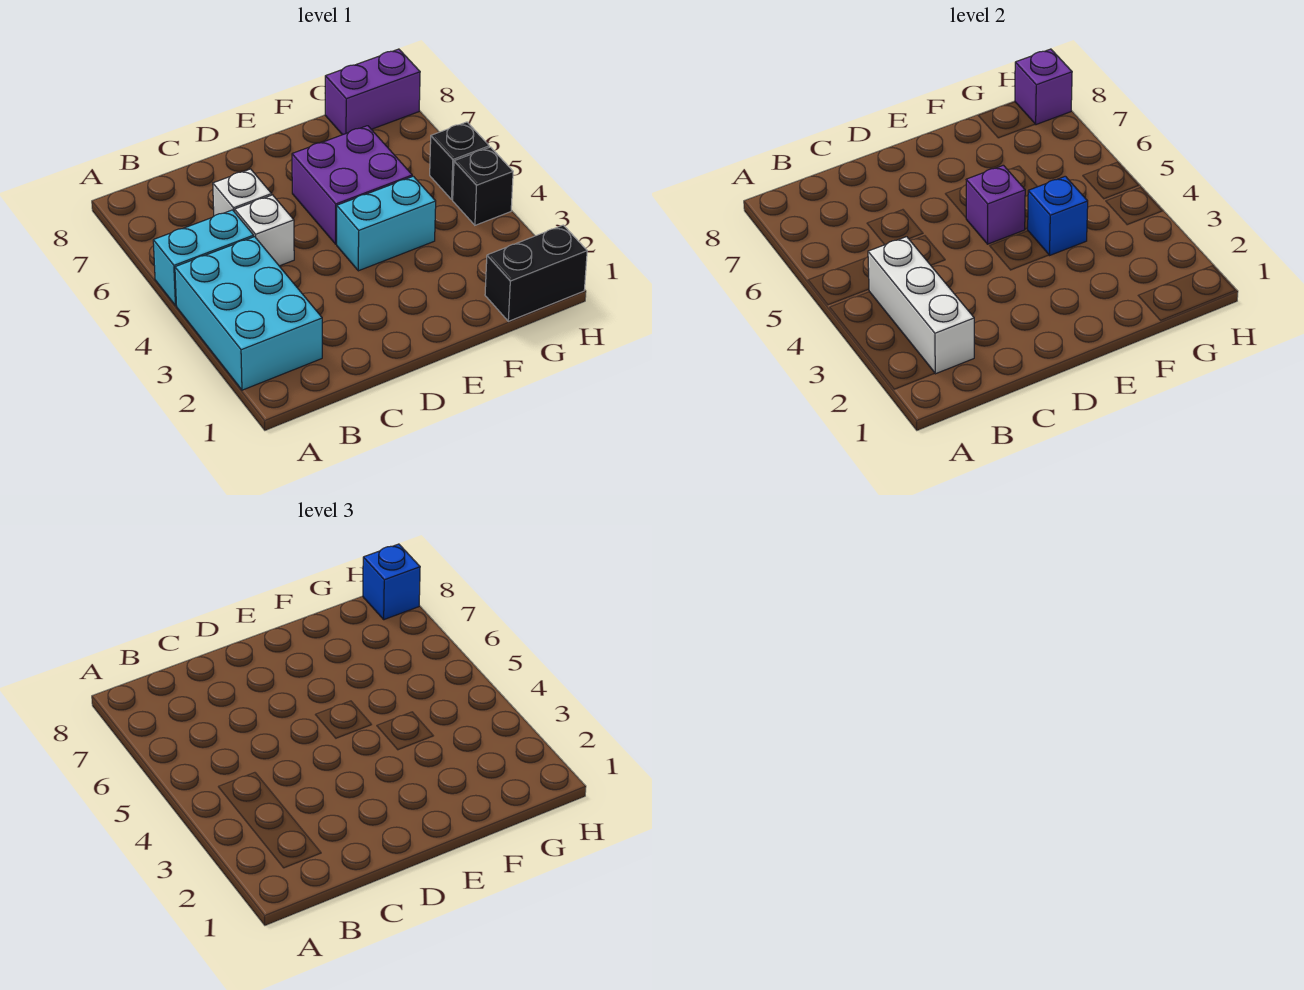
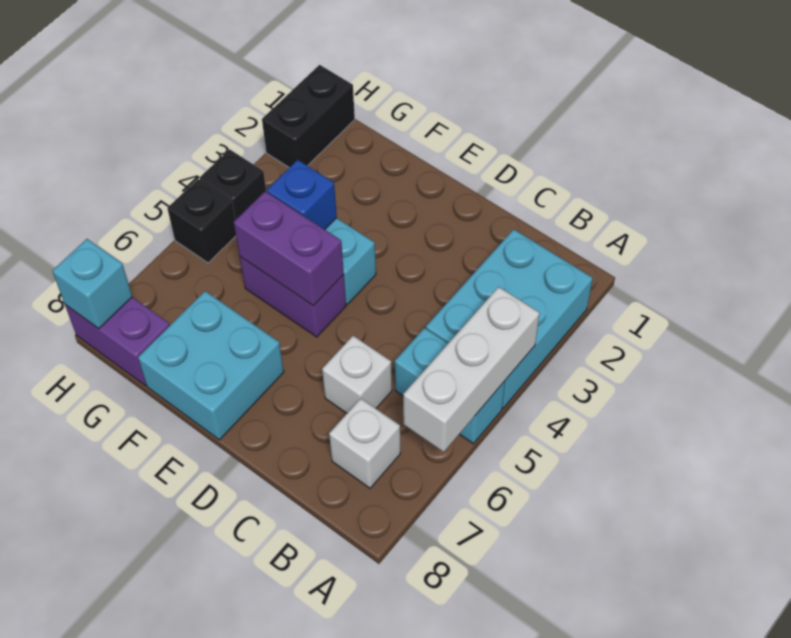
white 1x3 brick [868,237,974,374] -> white 1x3 brick moved to [403,287,540,452]
white 1x1 brick [235,195,294,266] -> white 1x1 brick moved to [329,399,401,488]
purple 2x2 brick [292,126,412,244] -> purple 1x2 brick [240,257,346,337]
purple 1x1 brick [966,165,1025,244] -> purple 1x2 brick [234,191,344,306]
none -> cyan 2x2 brick [138,291,284,440]
black 1x2 brick [485,225,587,321] -> black 1x2 brick turned to [262,65,355,168]
purple 1x1 brick [1015,49,1072,125] -> cyan 1x1 brick [52,239,132,329]
blue 1x1 brick [363,544,420,620] -> none

